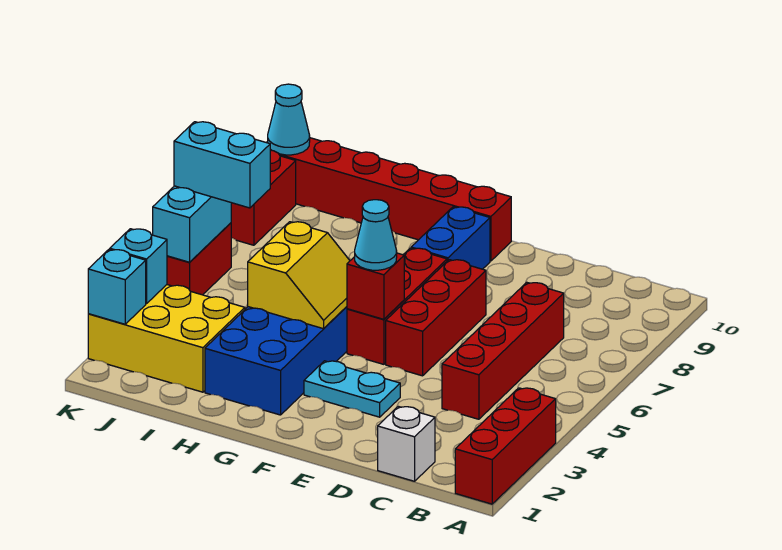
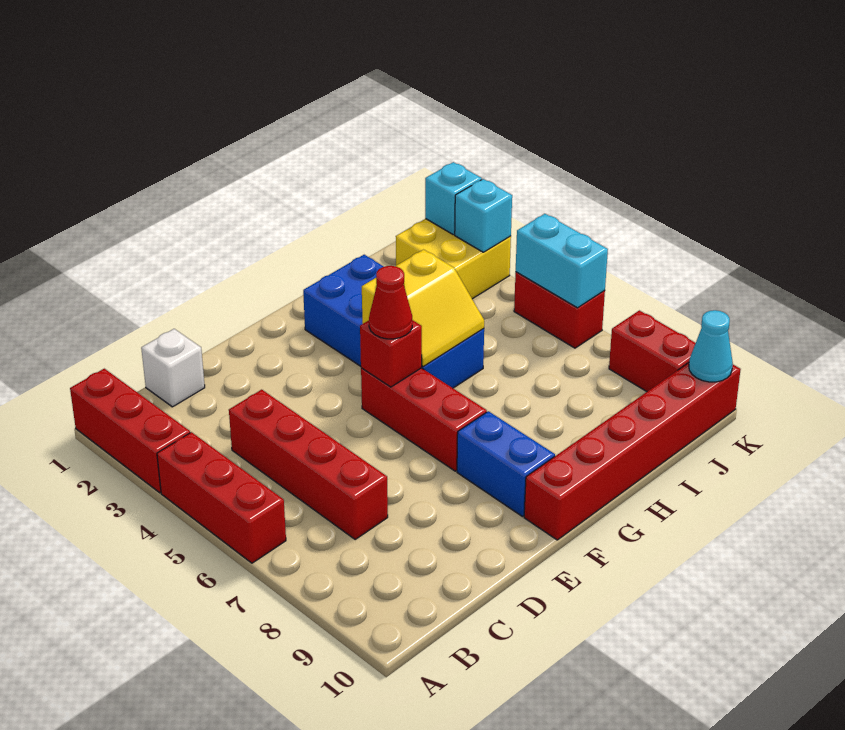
cyan 1x2 plate [304,361,400,417] -> none
red 1x3 brick [386,260,486,376] -> red 1x3 brick moved to [157,432,286,563]
cyan 1x1 cone [355,200,397,270] -> red 1x1 cone [369,266,412,339]
yellow 2x2 slope [248,222,350,329] -> yellow 2x2 slope turned to [362,250,484,367]
yellow 2x3 brick [88,285,245,392] -> yellow 2x2 brick [396,219,511,299]
cyan 1x2 brick [174,122,270,208] -> none

